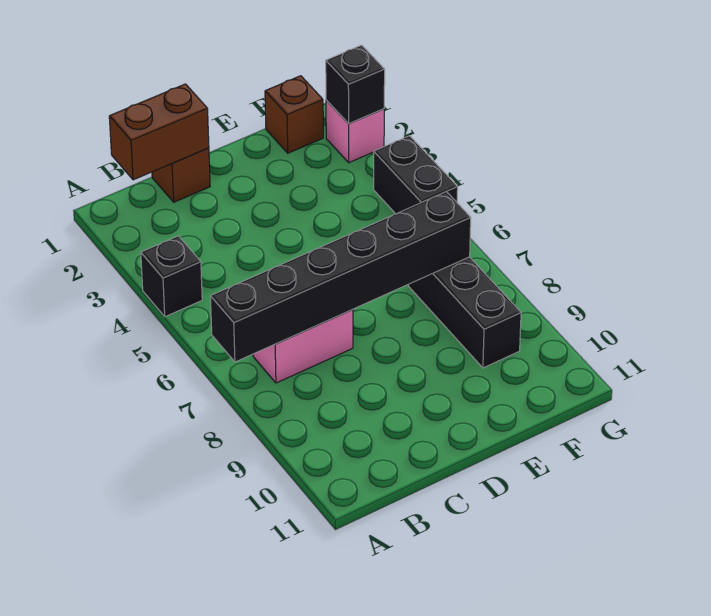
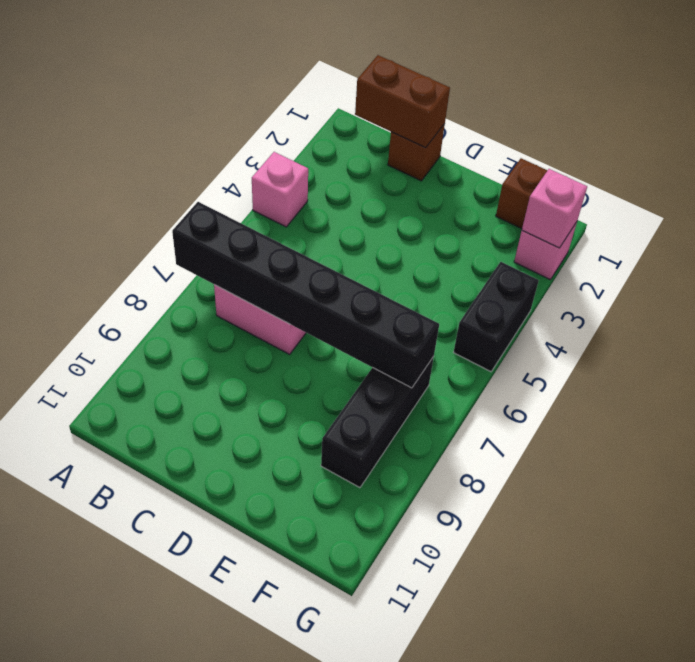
black 1x1 brick [141,236,202,317] -> pink 1x1 brick [252,152,308,227]
black 1x1 brick [326,45,385,124] -> pink 1x1 brick [522,169,587,248]

